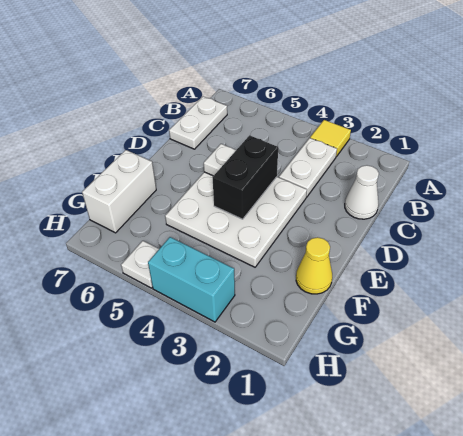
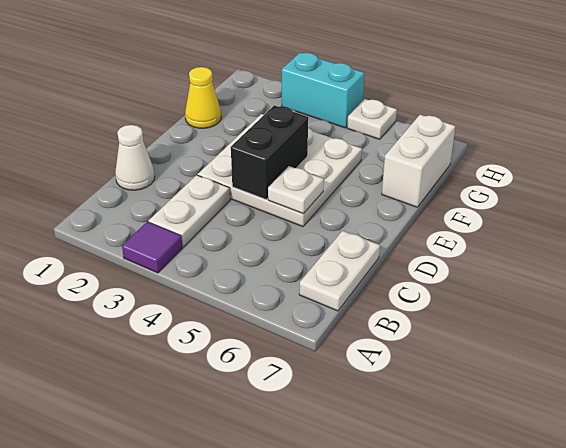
yellow 1x1 tile [310,120,351,157] -> purple 1x1 tile [122,222,182,273]

